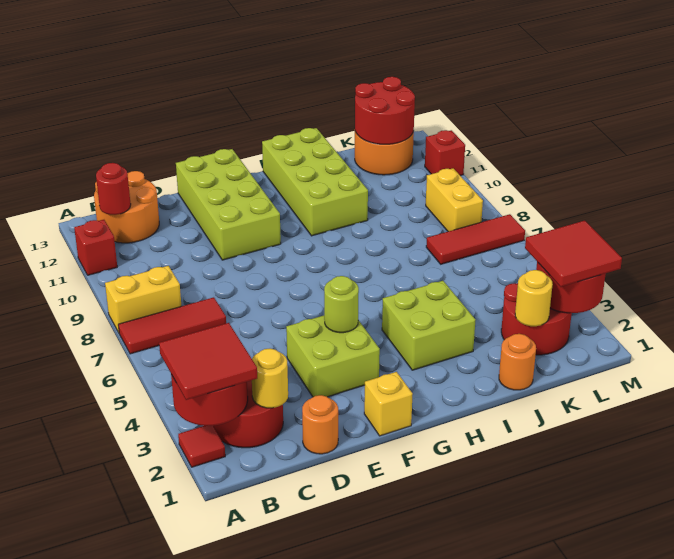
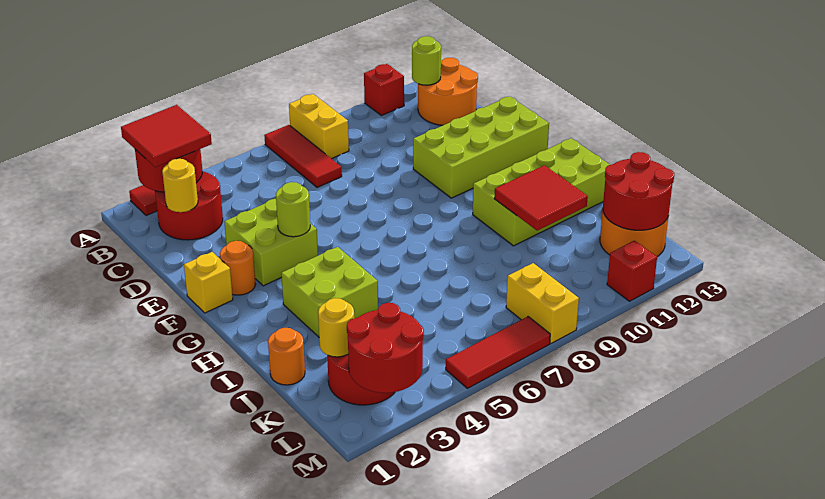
red 1x1 round brick [96,163,131,215] -> lime 1x1 round brick [412,36,441,85]
orange 1x1 round brick [302,395,338,454] -> orange 1x1 round brick moved to [220,241,256,295]
red 1x3 tile [426,214,525,264] -> red 1x3 tile turned to [446,317,550,388]
red 2x2 tile [525,221,622,287] -> red 2x2 tile moved to [494,165,588,231]
yellow 1x2 brick [426,168,483,231] -> yellow 1x2 brick turned to [506,263,579,343]

